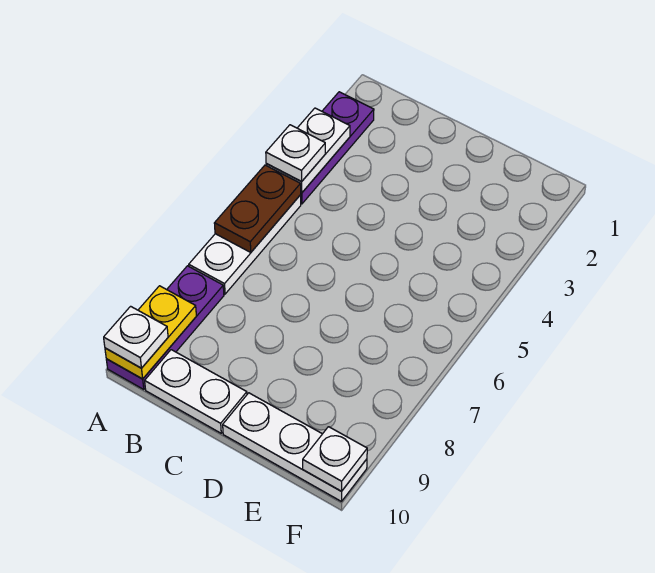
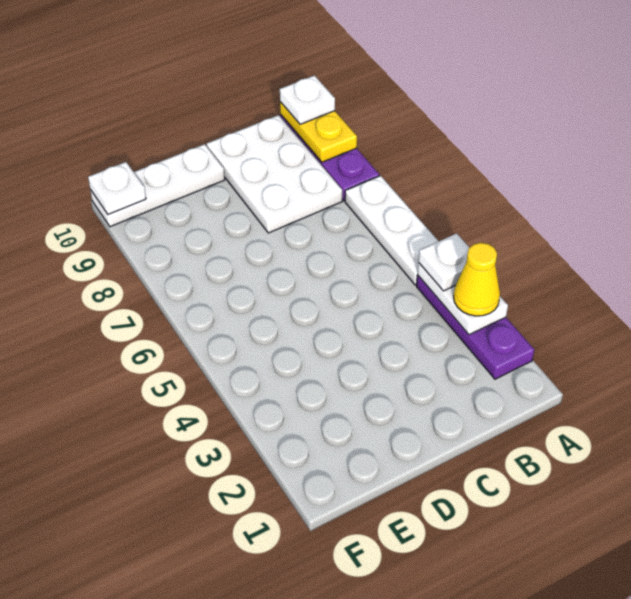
none -> yellow 1x1 cone [454,243,500,316]
brown 1x2 plate [214,165,301,252] -> none
white 1x2 plate [145,350,247,433] -> white 2x3 plate [207,115,342,233]

